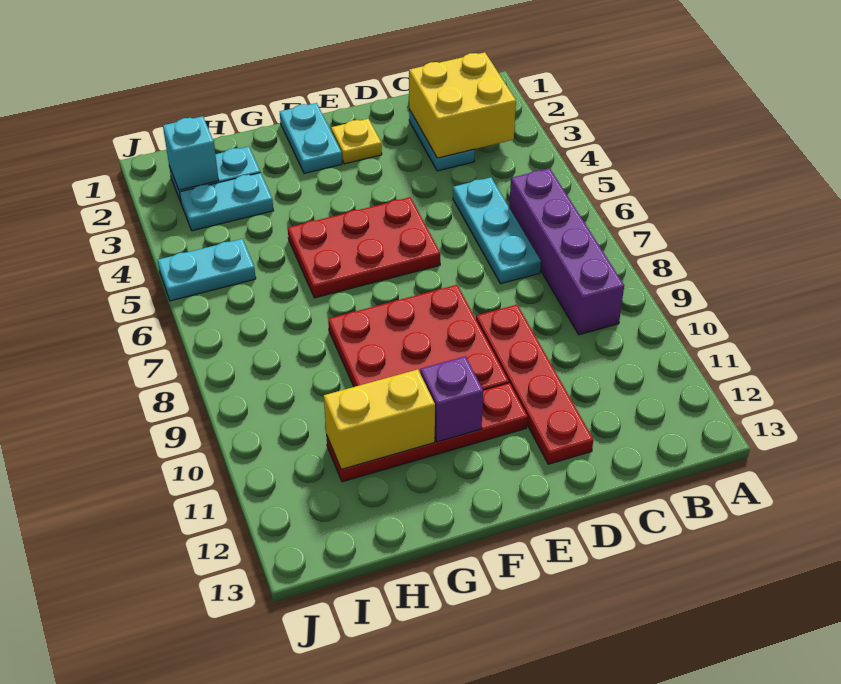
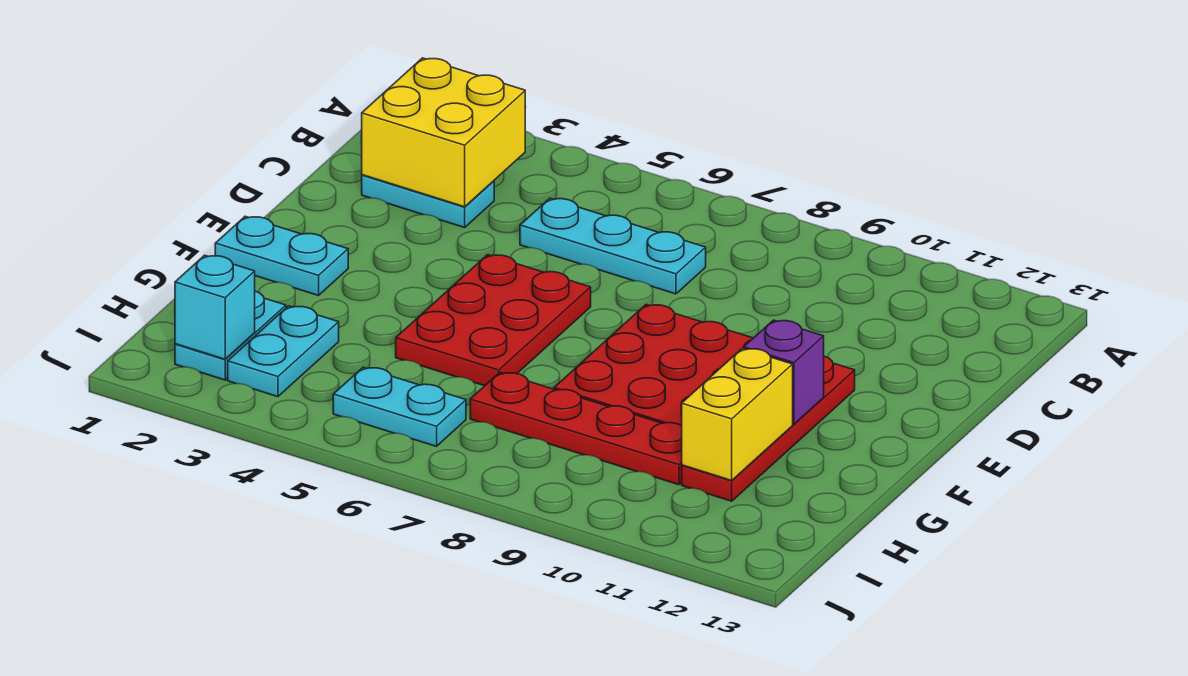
purple 1x4 brick [509,168,624,335] -> none
red 1x4 plate [476,305,593,464] -> red 1x4 plate moved to [470,372,682,485]
yellow 1x1 plate [331,119,382,164] -> none
cyan 1x2 plate [158,239,256,301] -> cyan 1x2 plate turned to [333,367,466,446]

